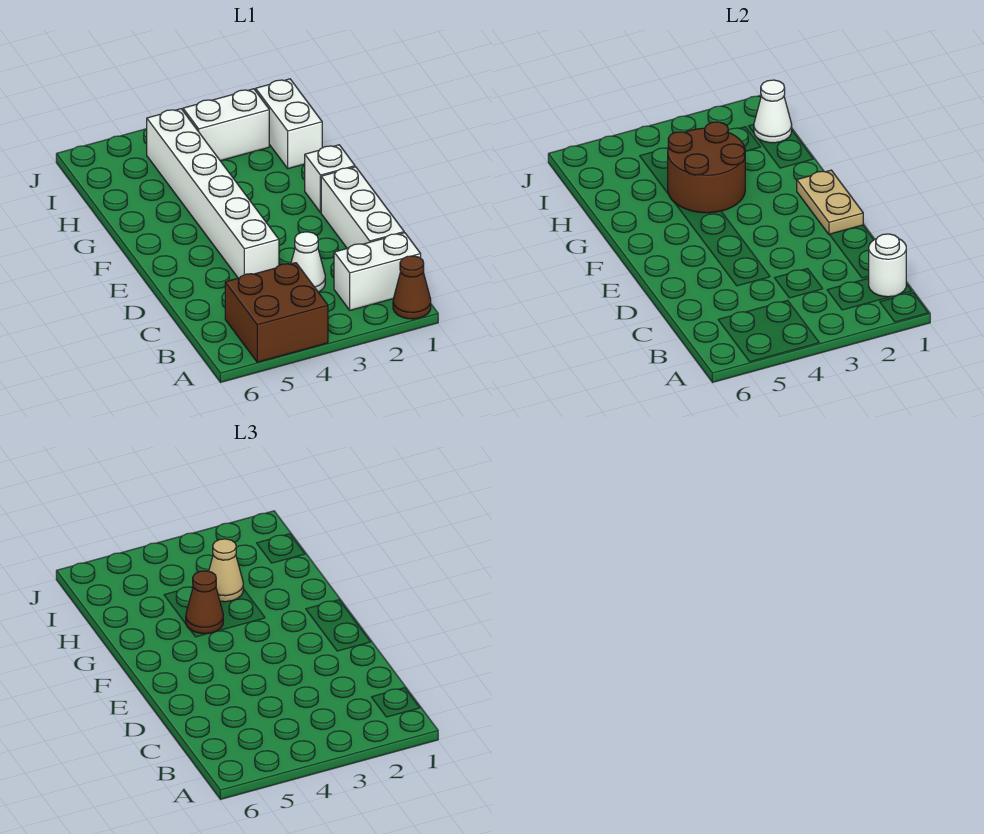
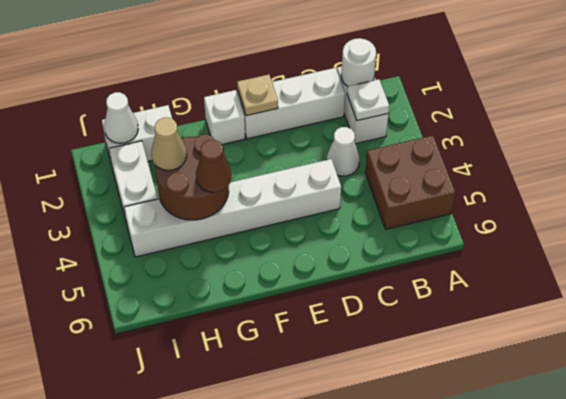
brown 1x1 cone [393,256,431,319] -> none
none -> white 1x1 plate [347,79,389,120]
tan 1x2 plate [797,170,863,235] -> tan 1x1 plate [237,75,278,116]

